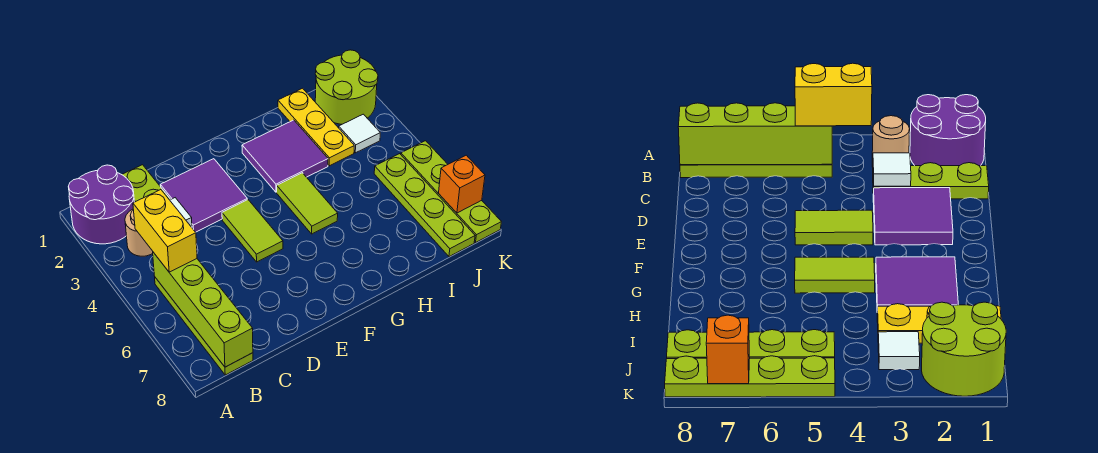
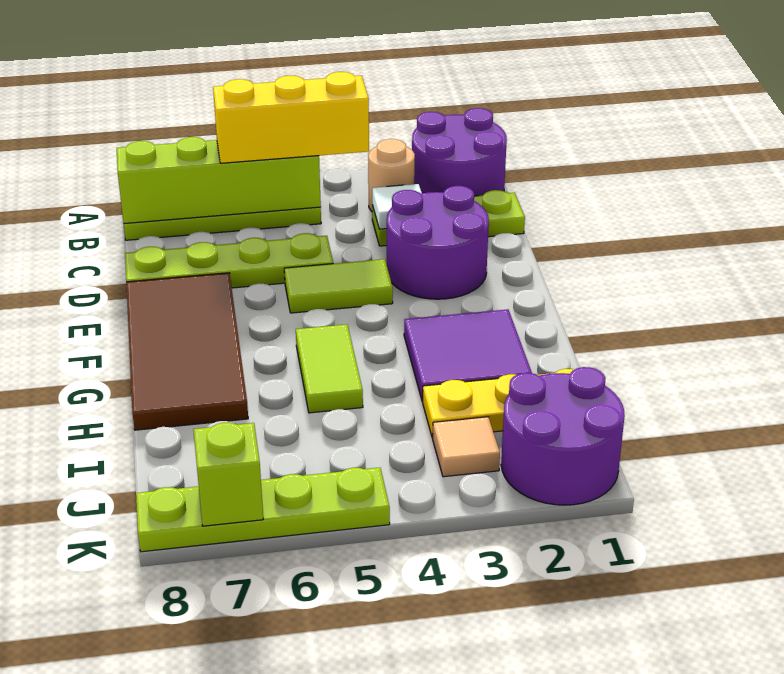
yellow 1x2 brick [133,190,197,272] -> yellow 1x3 brick [213,72,369,163]
purple 2x2 tile [160,159,247,232] -> purple 2x2 round brick [387,186,489,299]
none -> brown 2x4 tile [126,273,248,430]
lime 1x2 tile [277,173,338,234] -> lime 1x2 tile turned to [296,324,363,413]
lime 2x2 round brick [315,50,378,124] -> purple 2x2 round brick [501,367,625,505]
white 1x1 tile [339,114,380,153] -> tan 1x1 tile [433,417,500,477]
lime 1x4 plate [374,154,475,257] -> lime 1x4 plate moved to [125,233,333,288]
orange 1x1 brick [439,155,485,213] -> lime 1x1 brick [193,423,263,526]

